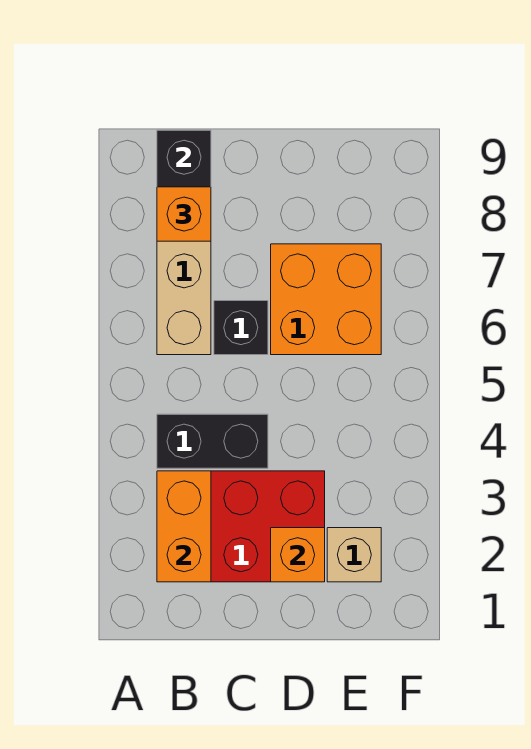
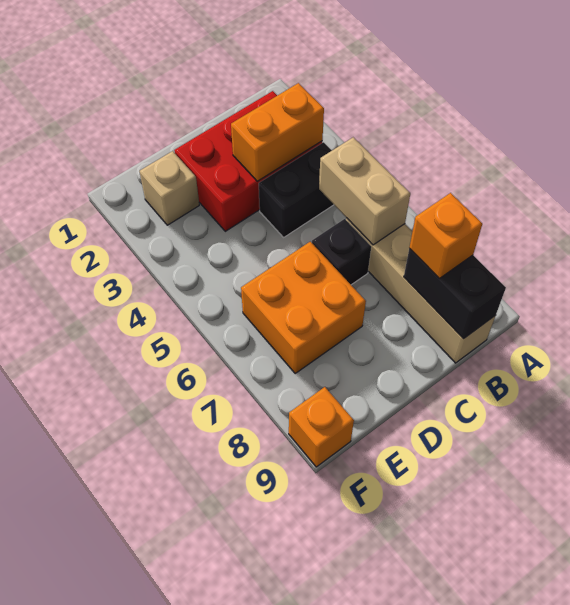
orange 1x2 brick [157,471,211,582] -> orange 1x2 brick turned to [231,83,324,181]
none -> tan 1x2 brick [319,137,410,245]
orange 1x1 brick [271,528,325,582] -> orange 1x1 brick moved to [289,387,354,467]

